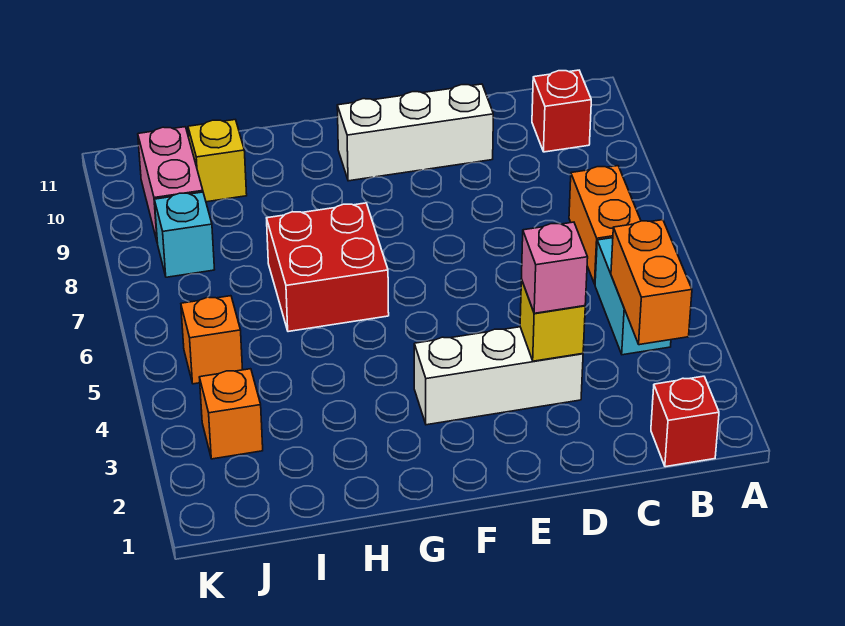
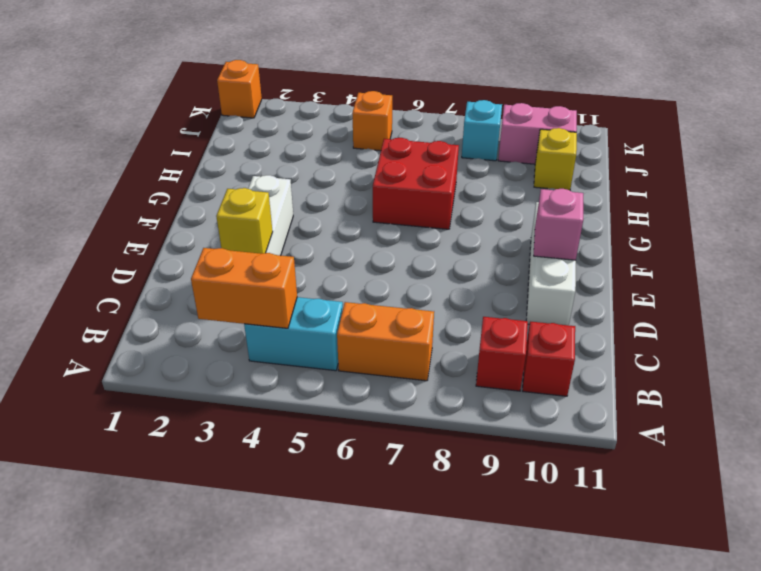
red 1x1 brick [651,376,719,467] -> red 1x1 brick moved to [476,317,528,391]
pink 1x1 brick [522,222,588,313] -> pink 1x1 brick moved to [533,189,583,260]
orange 1x1 brick [199,369,263,459] -> orange 1x1 brick moved to [217,60,262,118]

